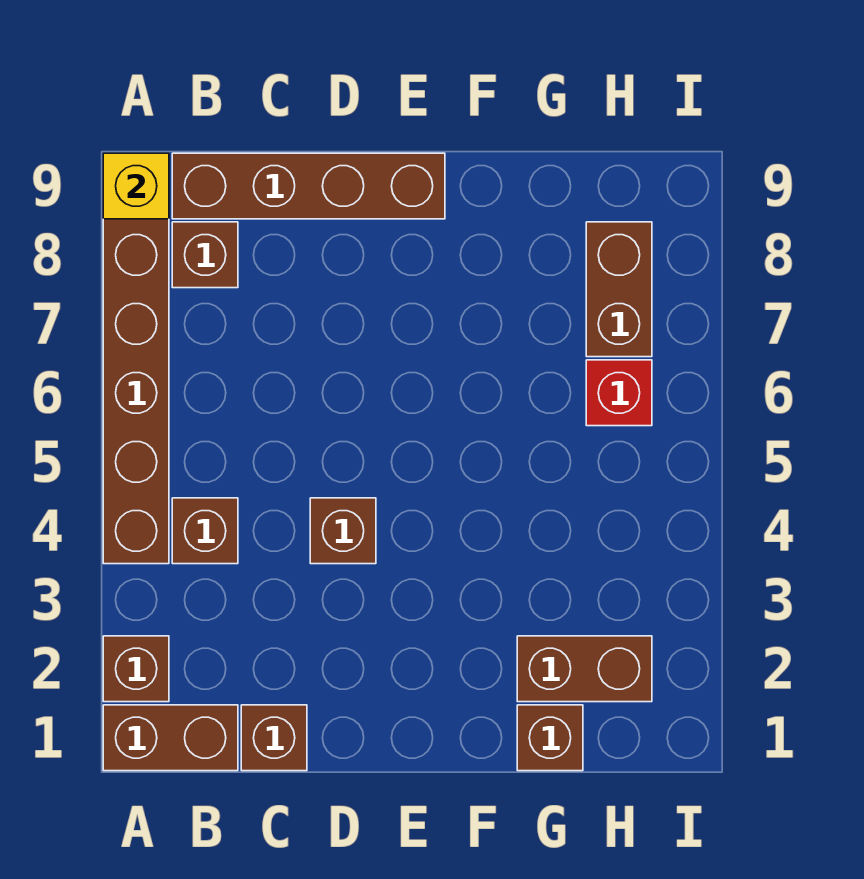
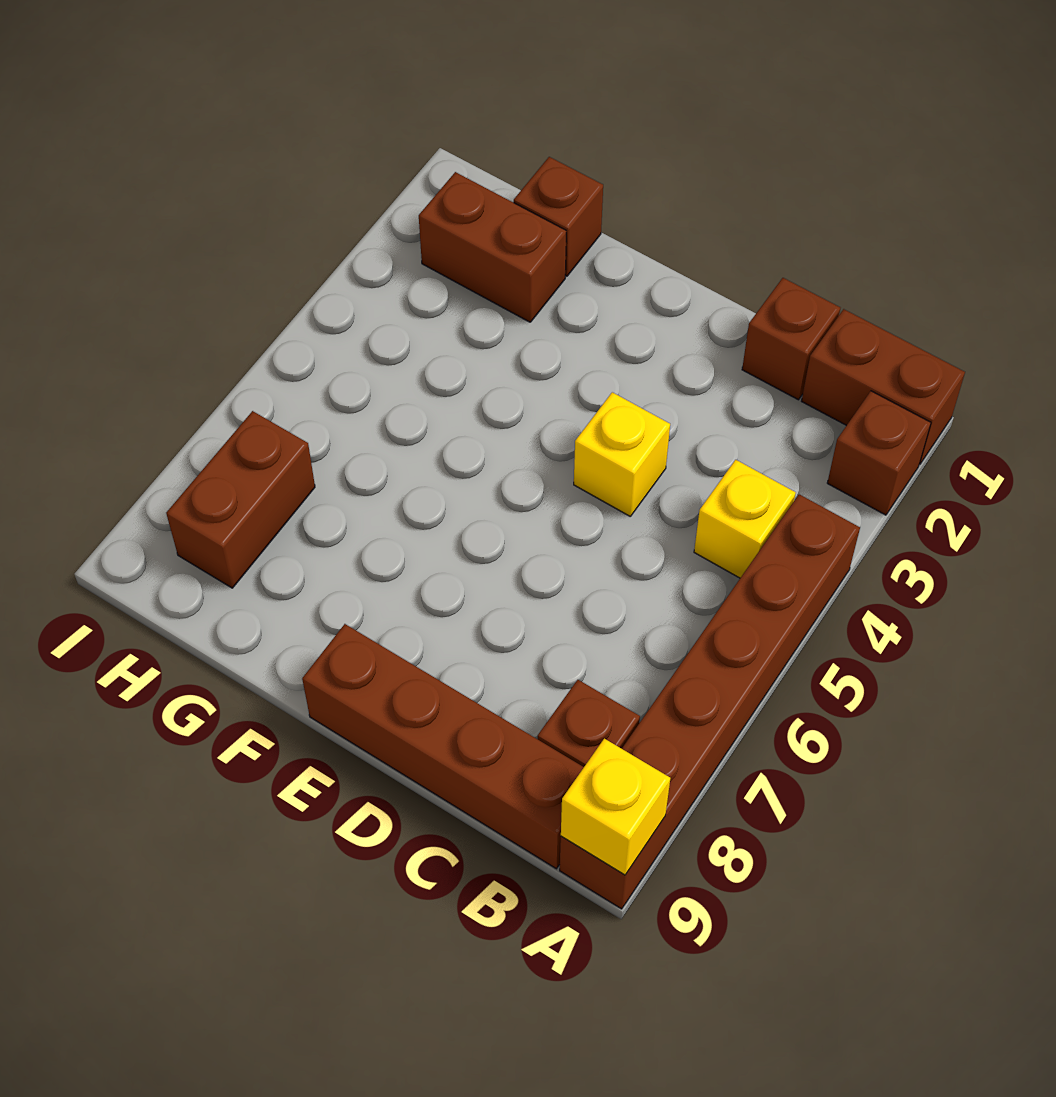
brown 1x1 brick [172,498,238,564] -> yellow 1x1 brick [694,460,796,578]
brown 1x1 brick [310,498,376,564] -> yellow 1x1 brick [574,392,670,516]
red 1x1 brick [586,360,652,426] -> none

